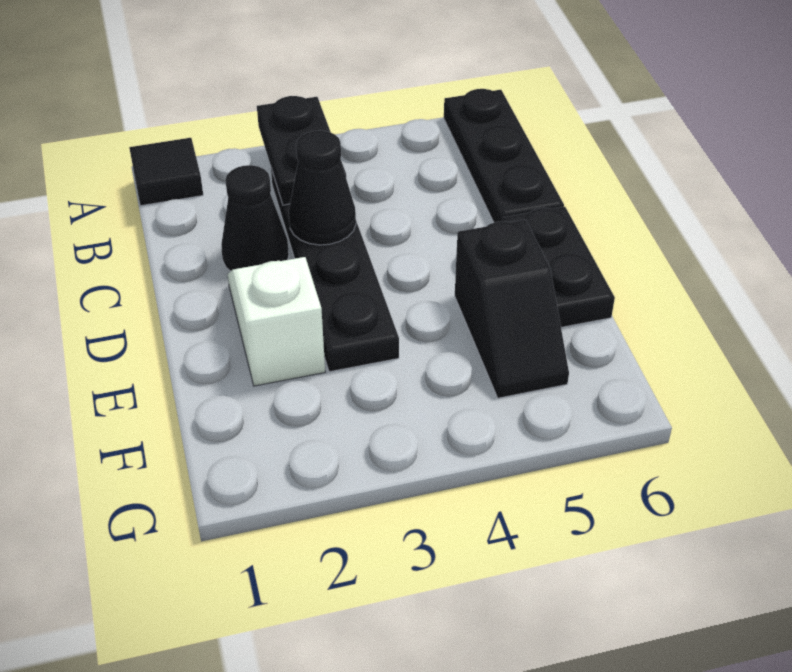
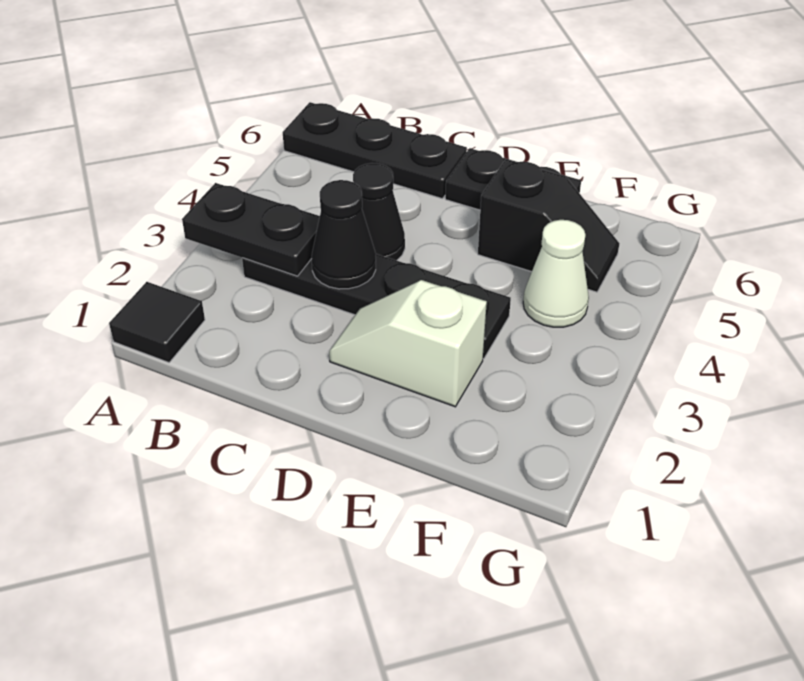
black 1x1 cone [221,165,289,271] -> black 1x1 cone moved to [353,163,405,261]
none -> white 1x1 cone [523,220,589,327]

